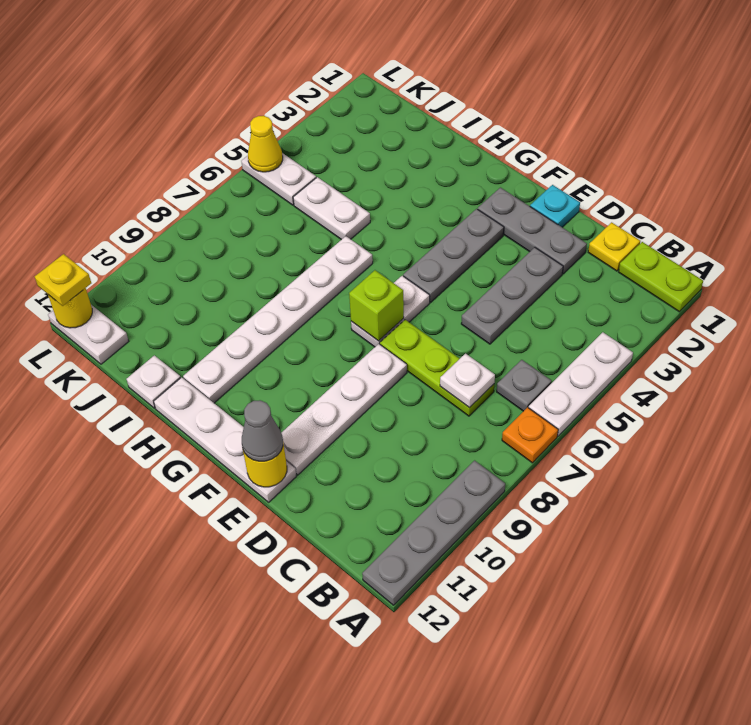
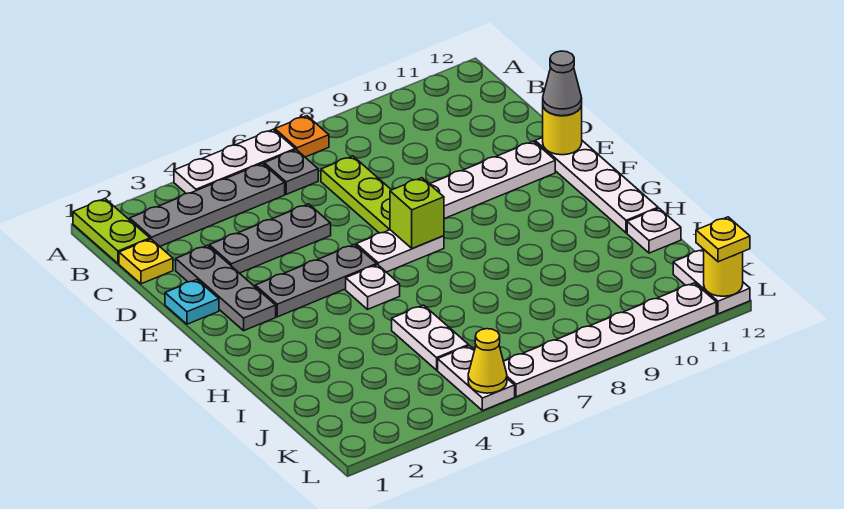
grey 1x4 plate [362,461,505,605] -> grey 1x4 plate moved to [130,164,285,246]
white 1x1 plate [440,354,495,407] -> white 1x1 plate moved to [346,265,400,309]
white 1x6 plate [183,236,373,403] -> white 1x6 plate moved to [503,283,716,397]

